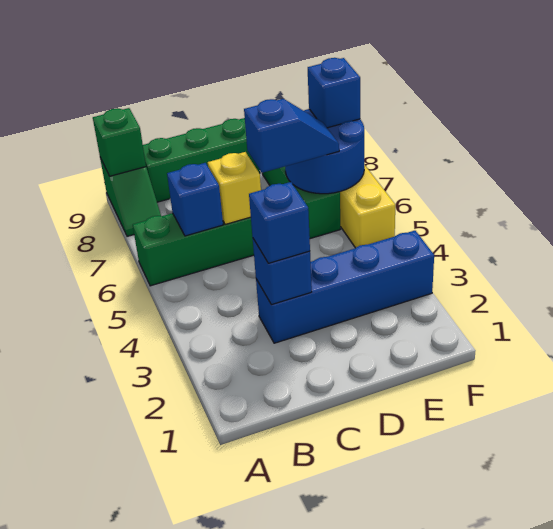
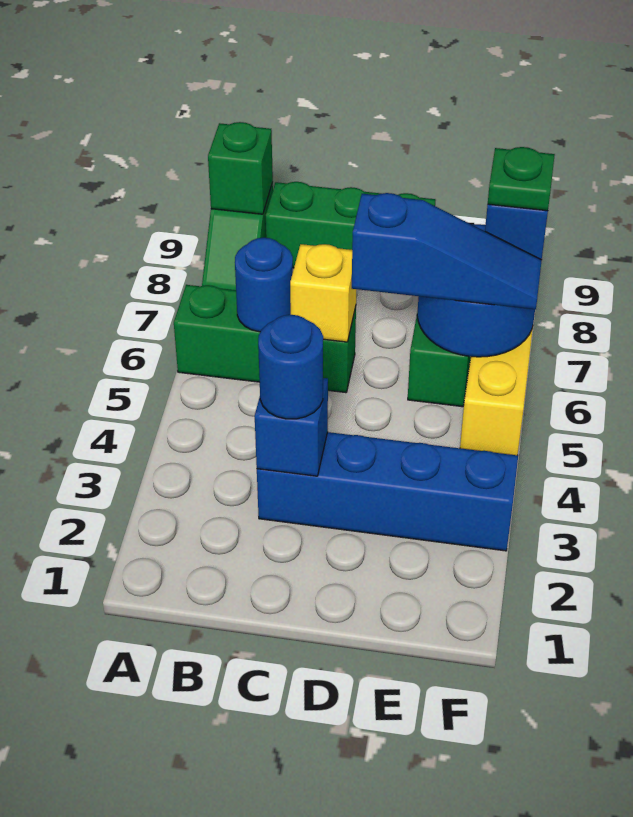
blue 1x1 brick [167,163,223,236] -> blue 1x1 round brick [235,238,293,332]
blue 1x1 brick [249,182,310,263] -> blue 1x1 round brick [258,315,323,419]
blue 1x2 slope [244,99,339,173] -> blue 1x3 slope [352,193,542,310]
none -> green 1x1 plate [488,147,555,211]

